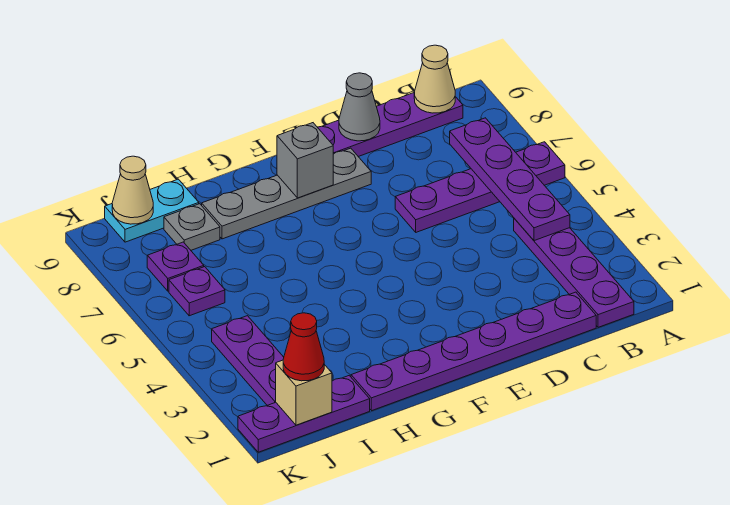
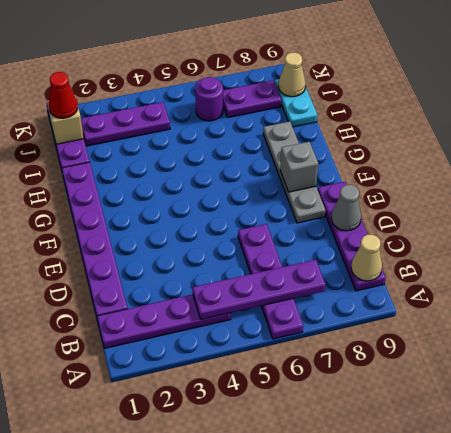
grey 1x1 plate [164,204,220,250] -> none
purple 1x1 plate [169,267,225,316] -> purple 1x1 round brick [195,77,223,121]
purple 1x1 plate [147,242,204,291] -> purple 1x2 plate [223,80,281,118]

